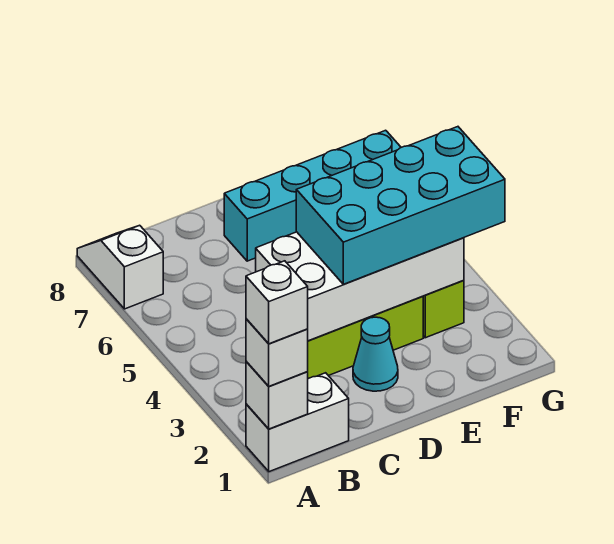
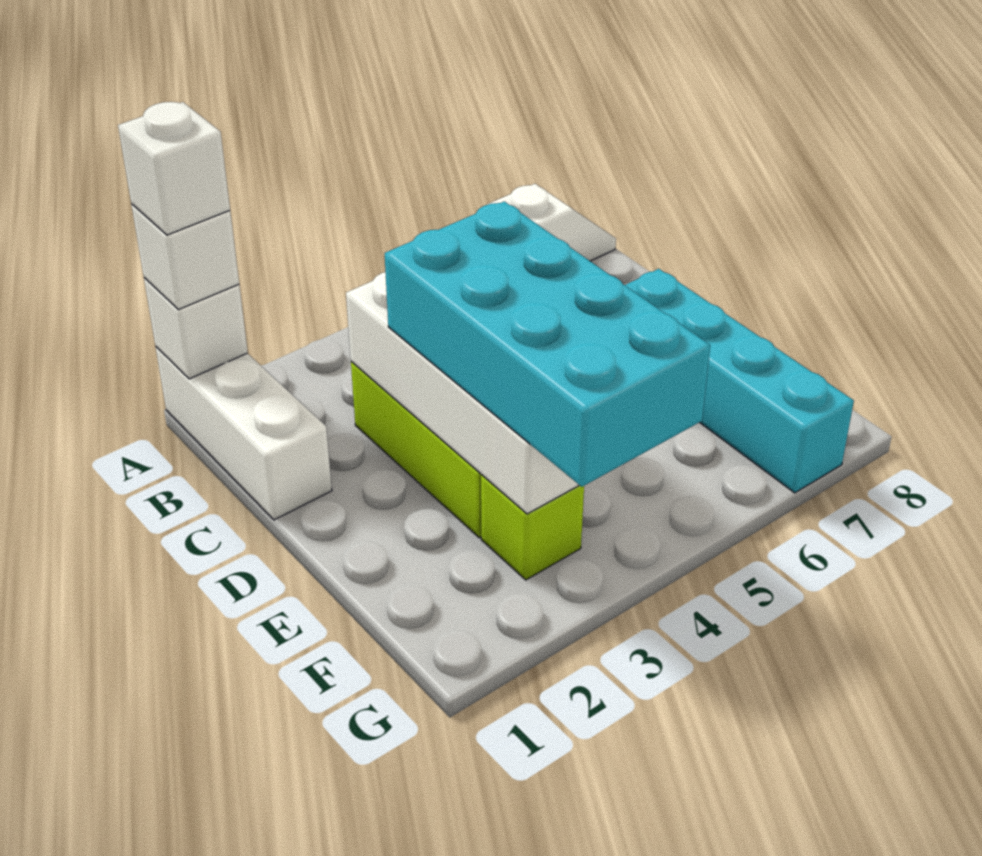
white 1x2 brick [246,373,349,472] -> white 1x3 brick [156,347,332,520]
cyan 1x1 cone [353,317,398,391] -> none

